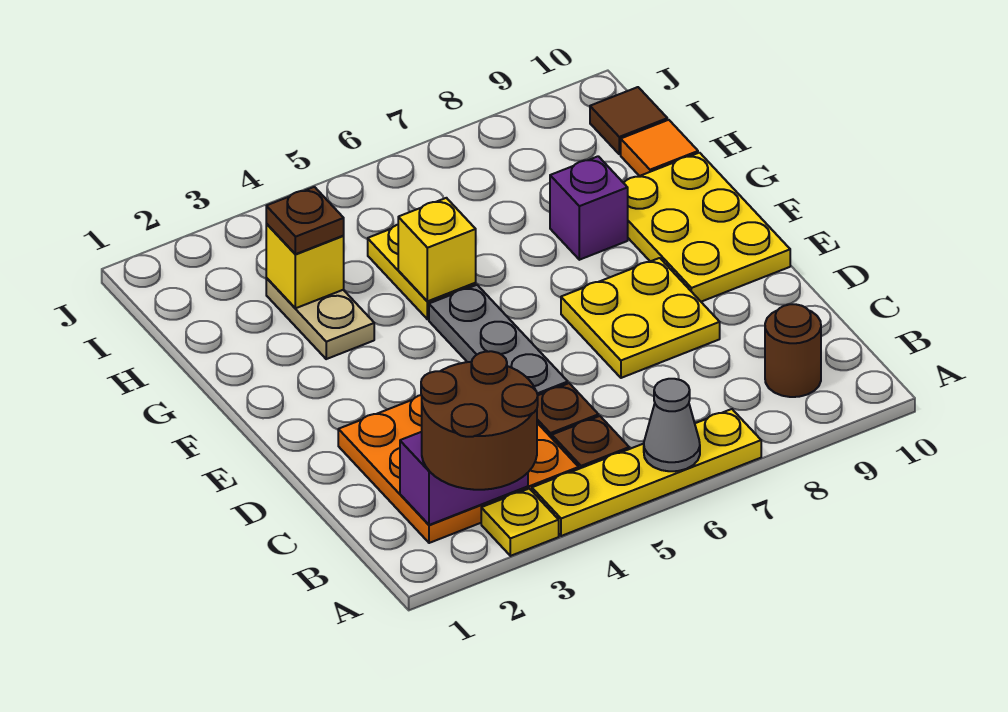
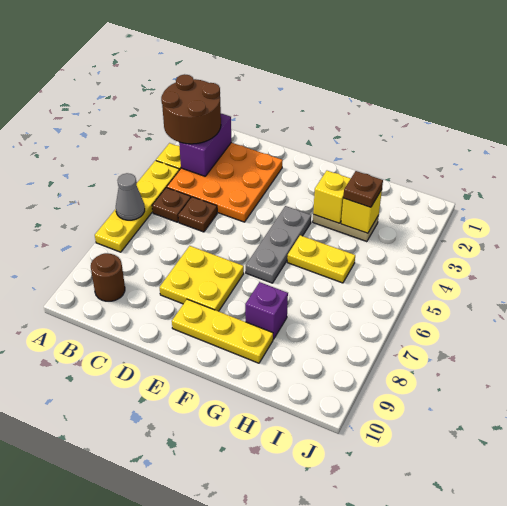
grey 1x3 plate [429,285,568,395] -> grey 1x3 plate turned to [246,206,311,283]
yellow 2x3 plate [623,153,790,302] -> yellow 1x3 plate [172,299,273,363]
yellow 1x1 brick [398,198,476,301] -> yellow 1x1 brick moved to [313,171,351,223]
orange 1x1 tile [621,120,698,176] -> none
brown 1x1 tile [590,87,667,154] -> none

